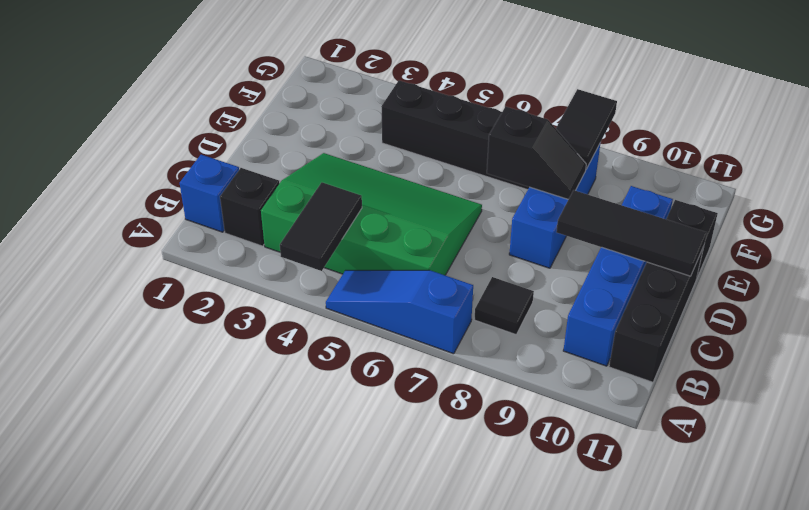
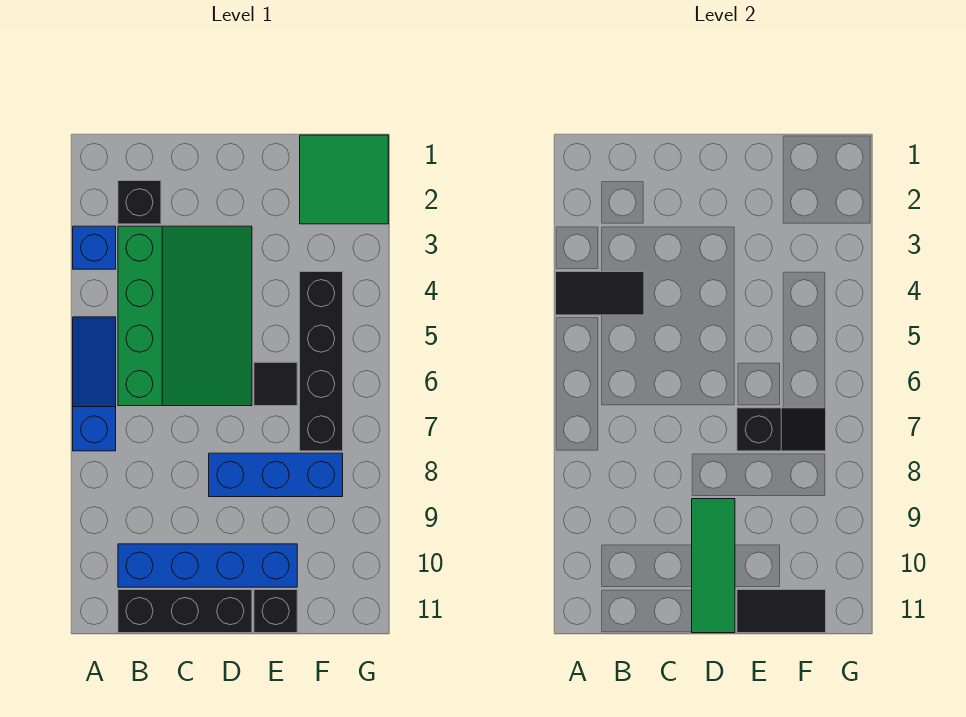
blue 1x1 brick [180,155,239,232] -> blue 1x1 brick moved to [73,226,116,269]
black 1x1 tile [474,277,534,334] -> black 1x1 tile moved to [254,362,297,406]
black 1x3 tile [556,190,707,276] -> green 1x3 tile [692,499,735,633]
black 1x2 slope [487,107,586,199] -> black 1x2 slope turned to [737,408,826,451]
none -> green 2x2 tile [300,135,388,224]
black 1x2 tile [556,89,617,169] -> black 1x2 tile moved to [737,590,826,633]

